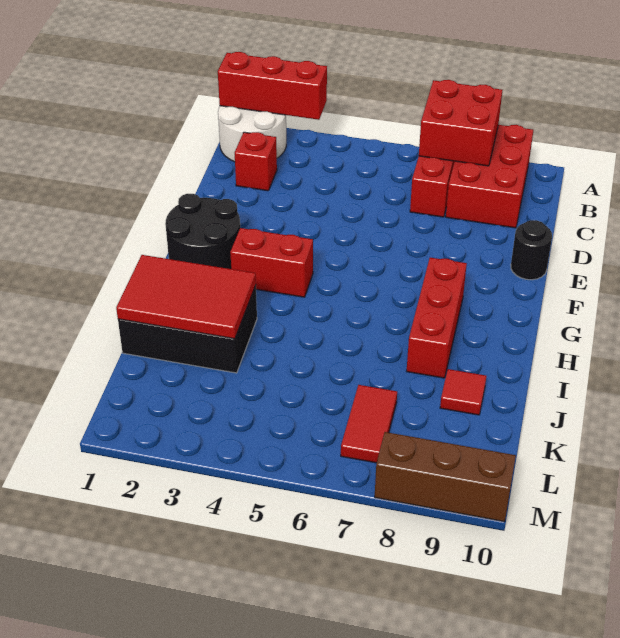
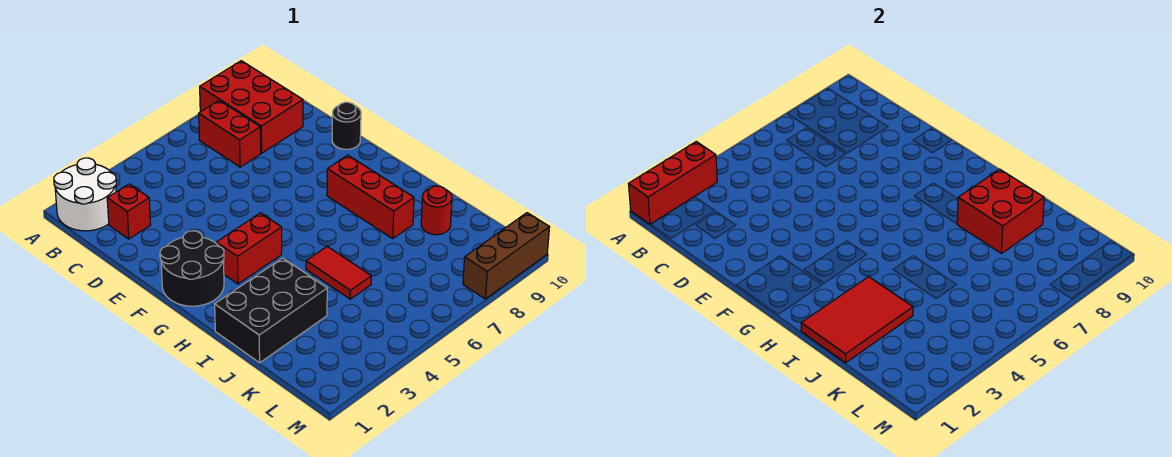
red 2x2 brick [419,80,502,166] -> red 2x2 brick moved to [957,169,1044,253]
red 1x1 tile [440,369,486,415] -> red 1x1 round brick [421,186,452,235]
red 1x2 tile [341,385,397,463] -> red 1x2 tile moved to [306,246,371,299]

